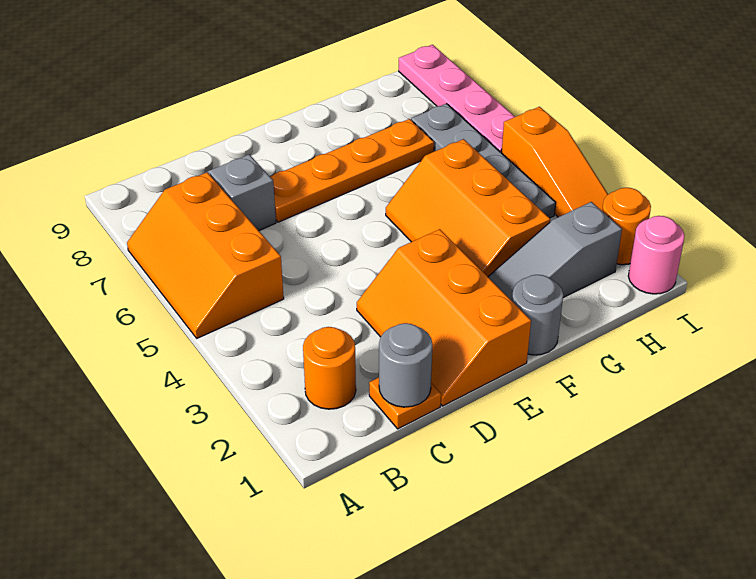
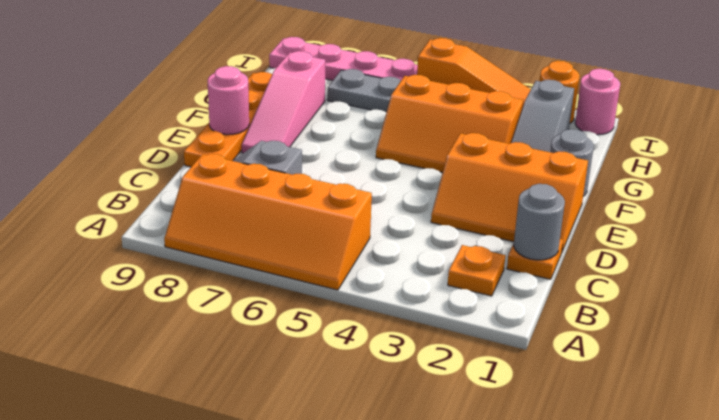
orange 2x3 slope [127,172,284,338] -> orange 2x4 slope [164,154,372,290]
orange 1x1 round brick [303,327,356,409] -> orange 1x1 plate [448,245,506,296]
orange 1x4 plate [271,119,434,222] -> orange 1x4 plate moved to [184,72,272,167]
none -> pink 1x3 slope [242,51,325,153]
none -> pink 1x1 round brick [208,66,249,135]

